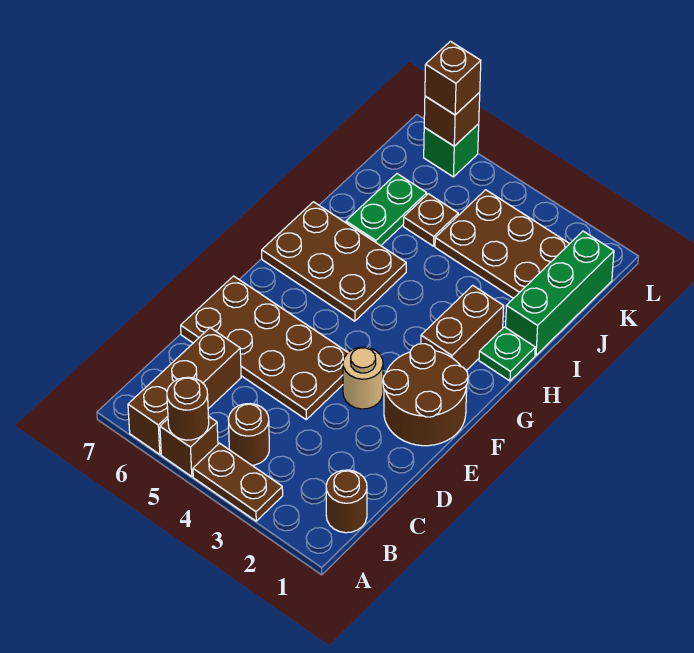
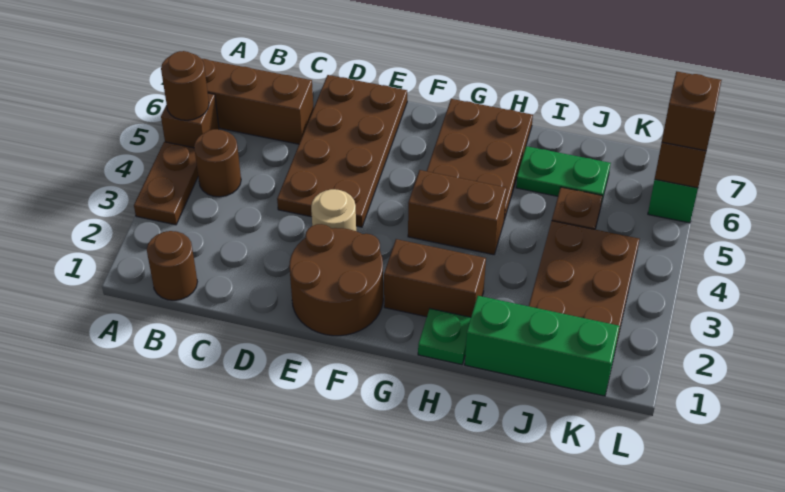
none -> brown 1x2 brick [408,170,507,255]

